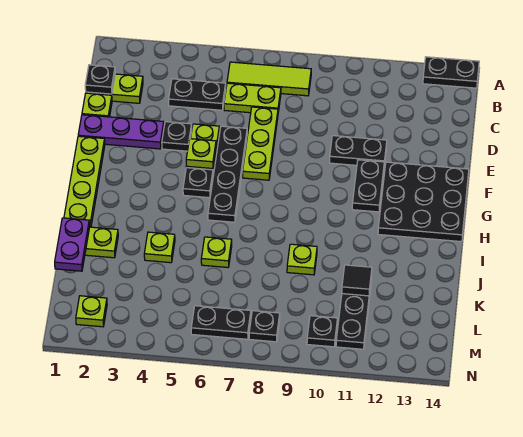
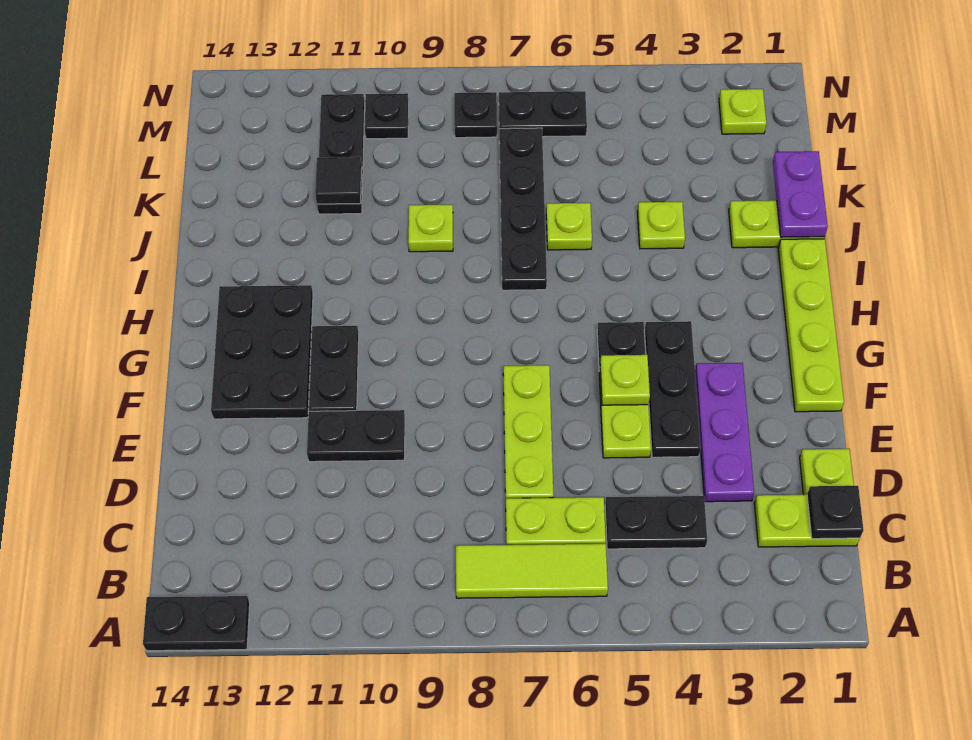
purple 1x3 plate [78,115,164,149] -> purple 1x3 plate turned to [695,363,754,502]
black 1x1 plate [162,122,192,151] -> black 1x3 plate [645,321,701,457]
black 1x4 plate [208,126,247,222] -> black 1x4 plate moved to [499,128,547,290]
black 3x3 plate [378,162,469,242] -> black 2x3 plate [211,285,313,419]

